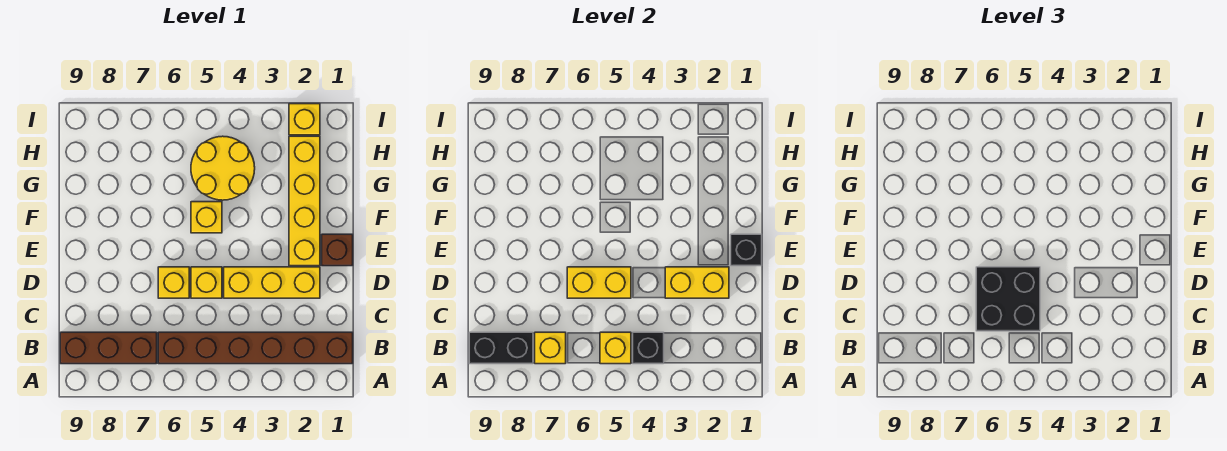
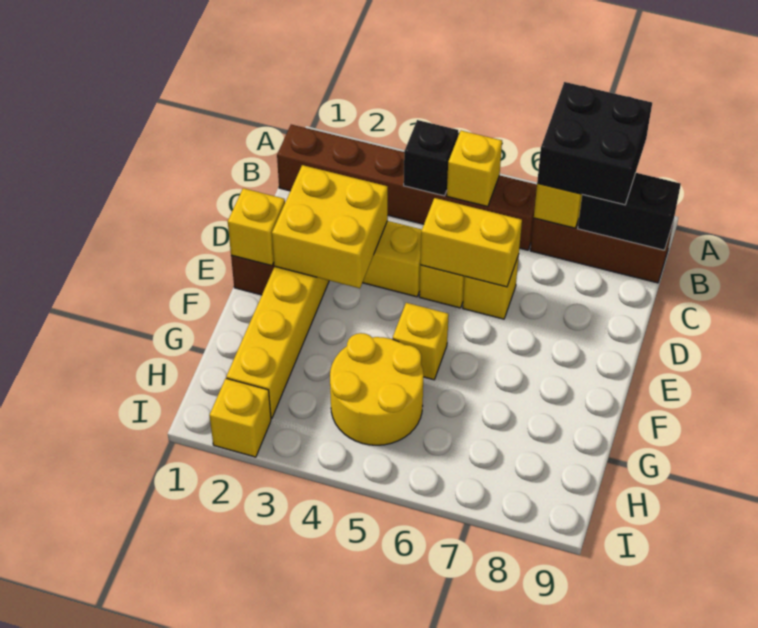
black 2x2 brick [976,267,1040,331] -> black 2x2 brick moved to [537,82,652,205]
yellow 1x2 brick [665,267,729,298] -> yellow 2x2 brick [272,165,388,288]
black 1x1 brick [731,234,762,266] -> yellow 1x1 brick [228,188,285,266]

